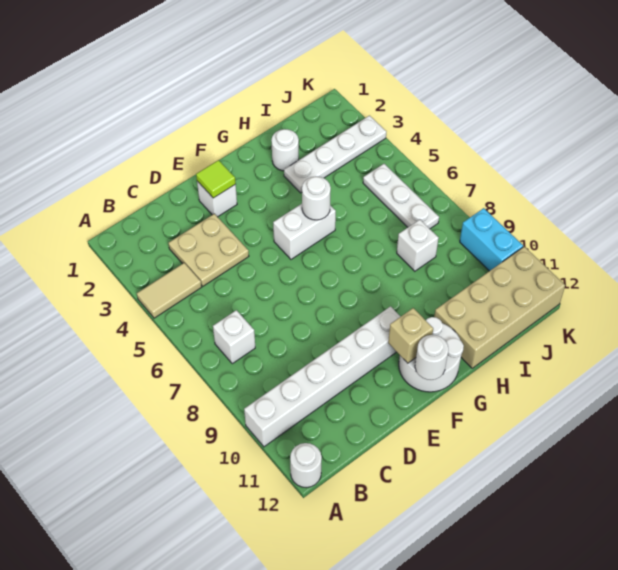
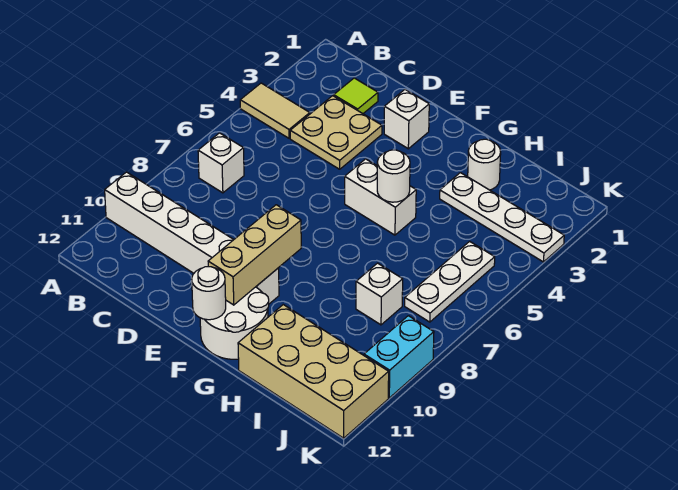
white 1x1 round brick [290,443,322,488] -> none
lime 1x1 tile [196,160,236,198] -> lime 1x1 tile moved to [334,78,378,114]
tan 1x1 brick [388,308,433,363] -> tan 1x3 brick [208,205,301,305]

